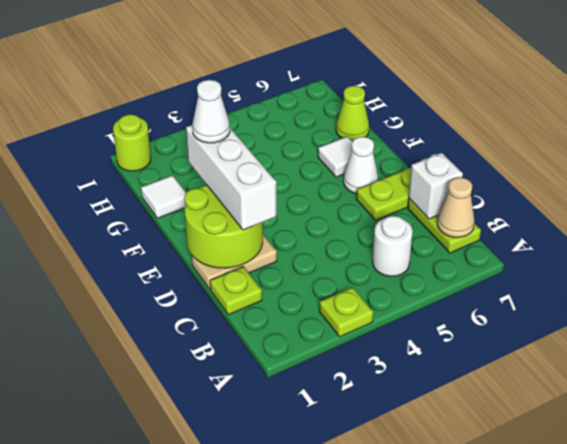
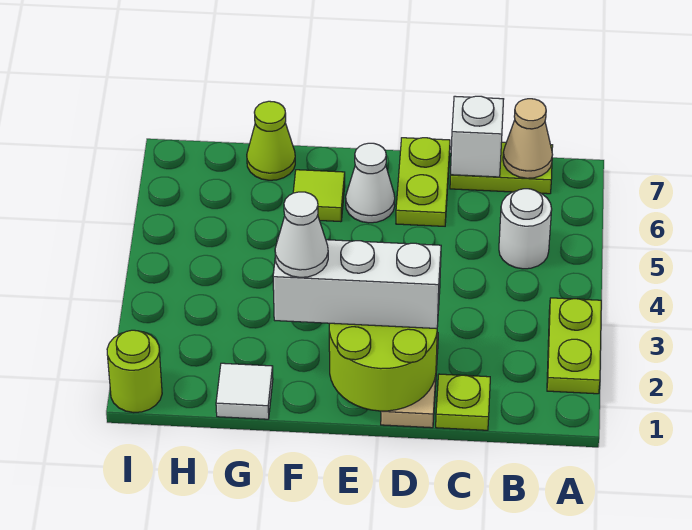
lime 1x1 plate [319,287,373,337] -> lime 1x2 plate [547,298,601,394]
white 1x1 tile [318,137,352,177] -> lime 1x1 tile [293,170,345,222]

